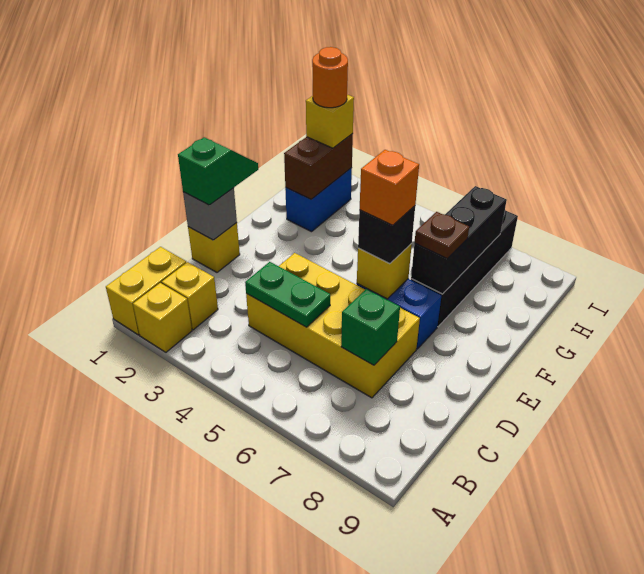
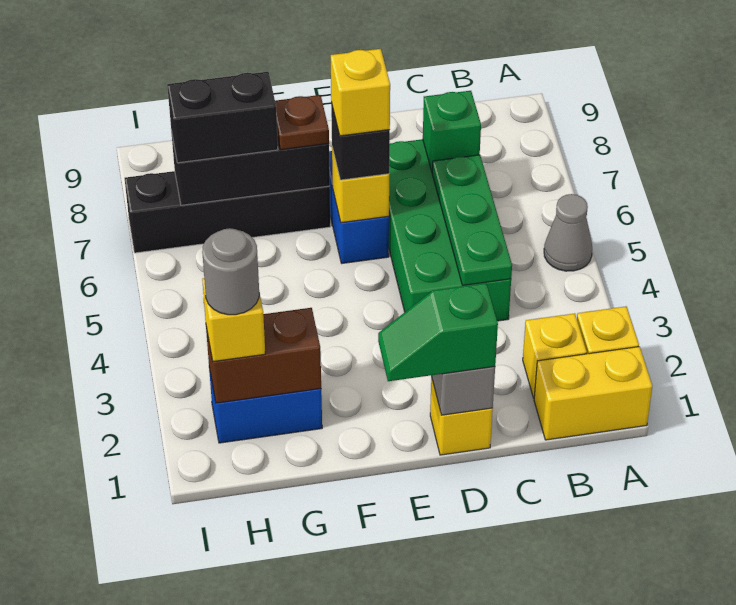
none -> grey 1x1 cone [544,194,592,271]
yellow 2x4 brick [246,253,420,398] -> green 2x4 brick [389,139,511,321]
green 1x2 plate [245,262,330,327] -> green 1x3 plate [432,155,512,285]
orange 1x1 brick [360,150,419,225] -> yellow 1x1 brick [331,49,390,136]
none -> black 1x2 brick [167,72,278,163]
orange 1x1 round brick [312,47,348,108] -> grey 1x1 round brick [202,228,259,315]

